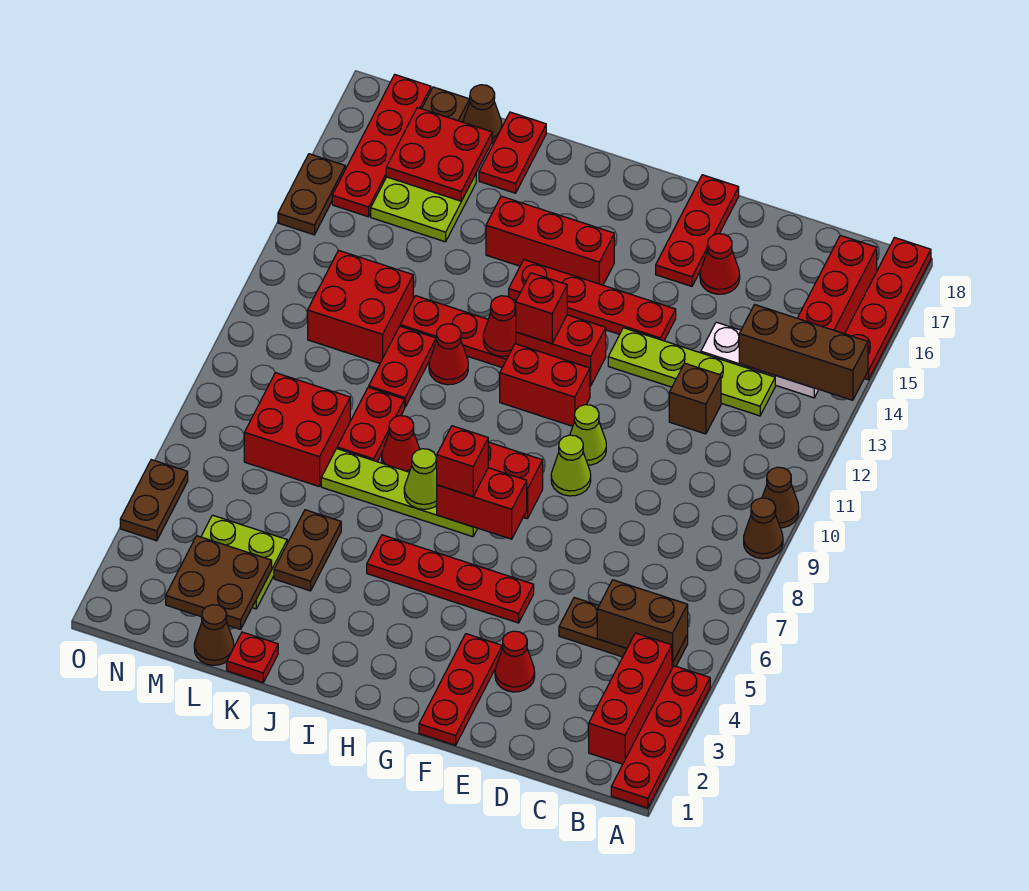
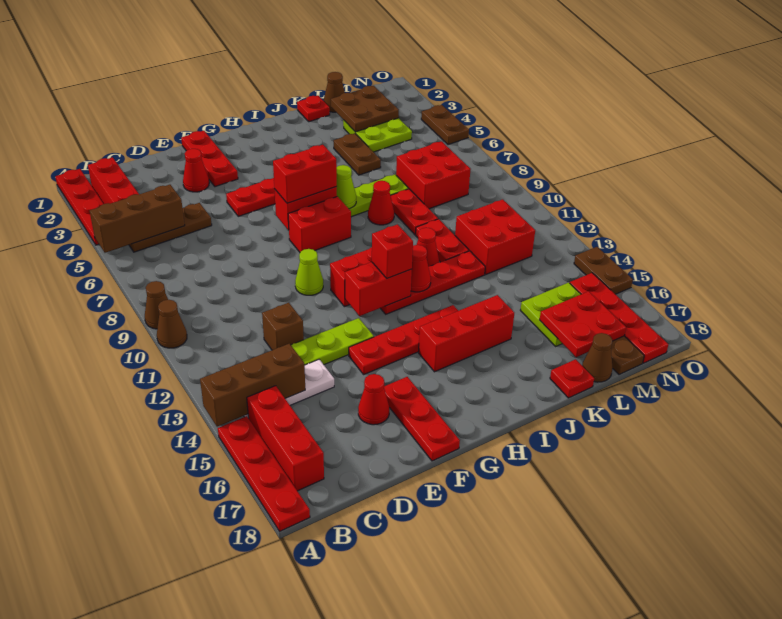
brown 1x2 brick [597,580,688,663] -> brown 1x3 brick [90,185,185,253]
lime 1x1 cone [551,435,591,496] -> none
red 1x1 brick [437,426,488,496] -> red 1x2 brick [273,145,337,203]
red 1x2 plate [479,112,546,193] -> red 1x1 plate [550,359,594,398]

